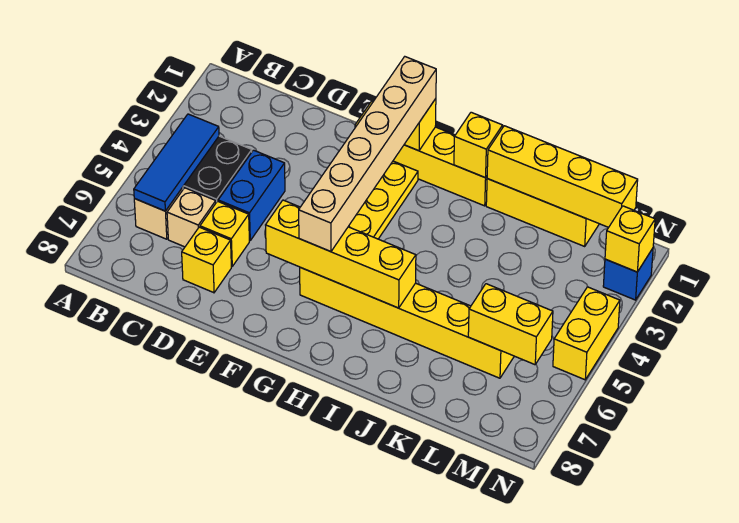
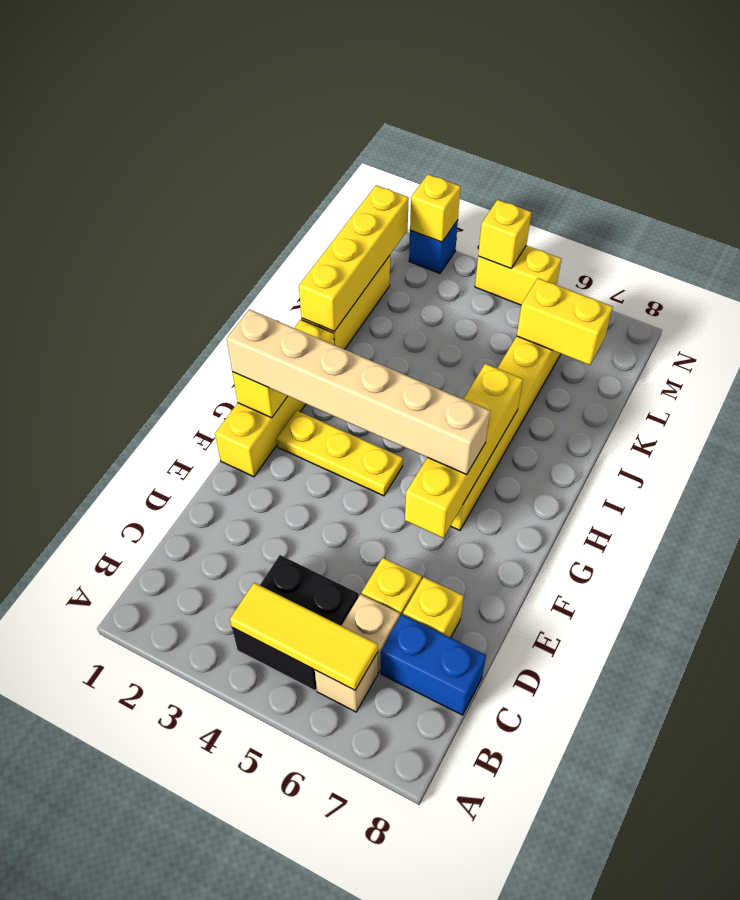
blue 1x3 tile [134,114,219,211] -> yellow 1x3 tile [230,583,378,690]
blue 1x2 brick [218,150,285,241] -> blue 1x2 brick moved to [381,614,486,715]
yellow 1x1 brick [454,112,503,178] -> yellow 1x1 brick moved to [478,200,531,268]
yellow 1x2 brick [468,284,553,365] -> yellow 1x2 brick turned to [517,278,613,365]

